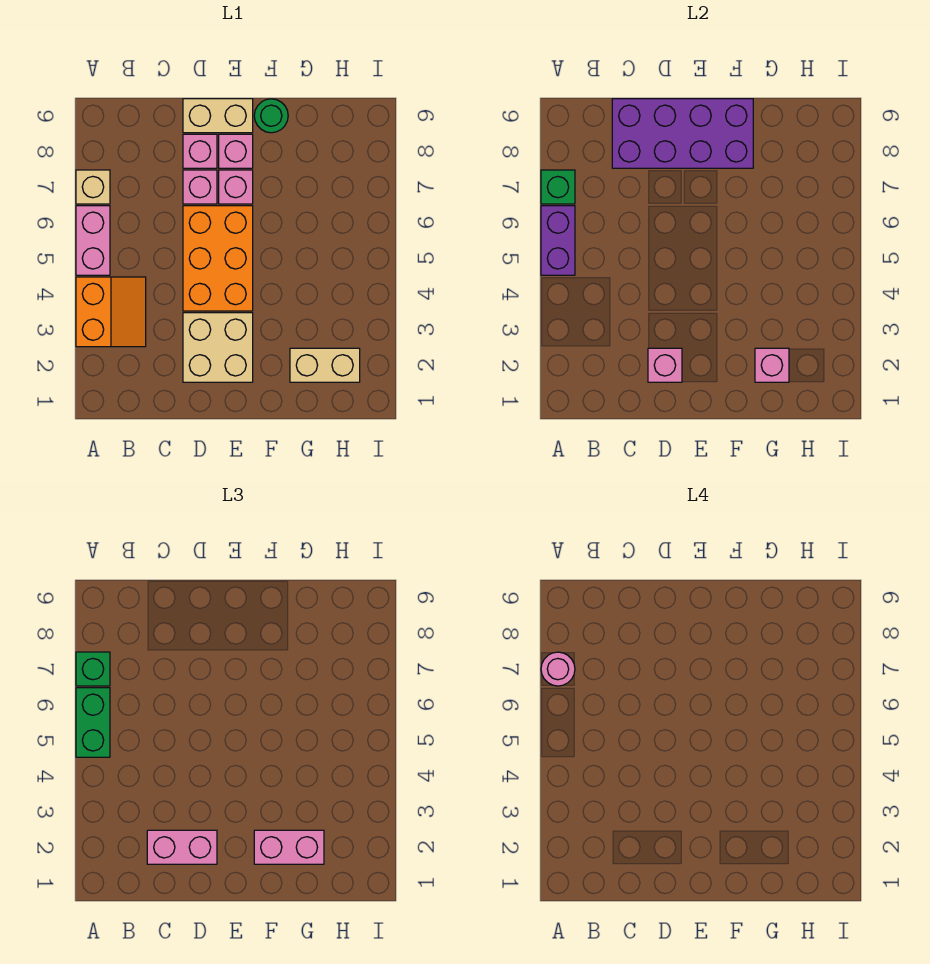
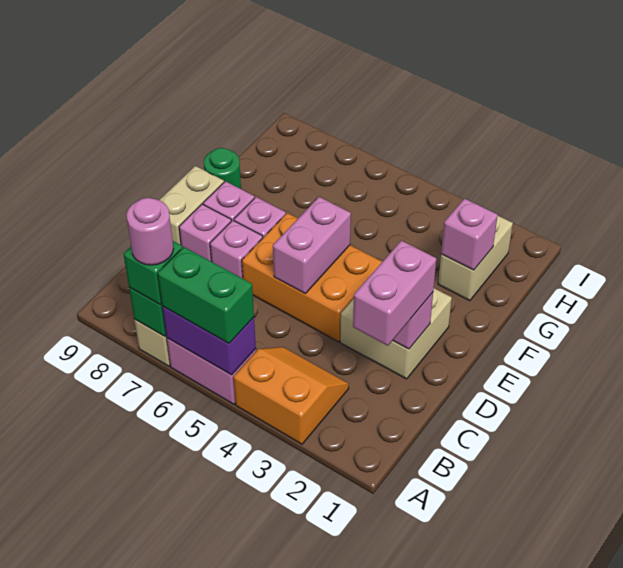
purple 2x4 brick [612,99,753,168] -> none
pink 1x2 brick [254,830,324,864] -> pink 1x2 brick moved to [273,197,351,294]

